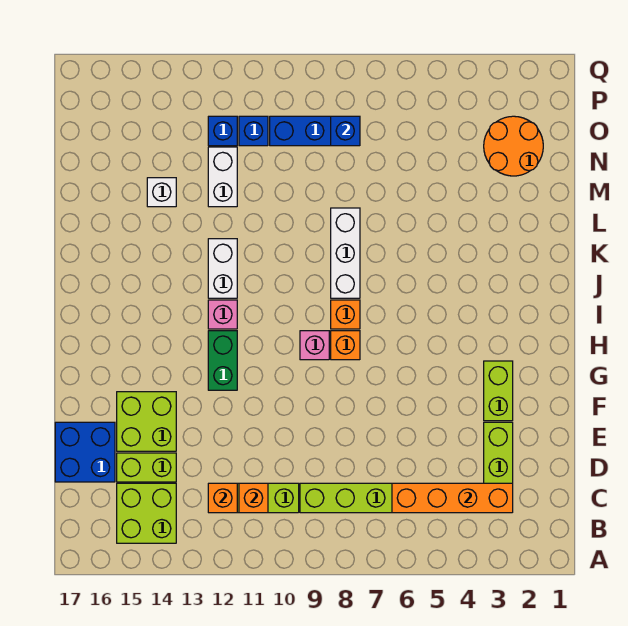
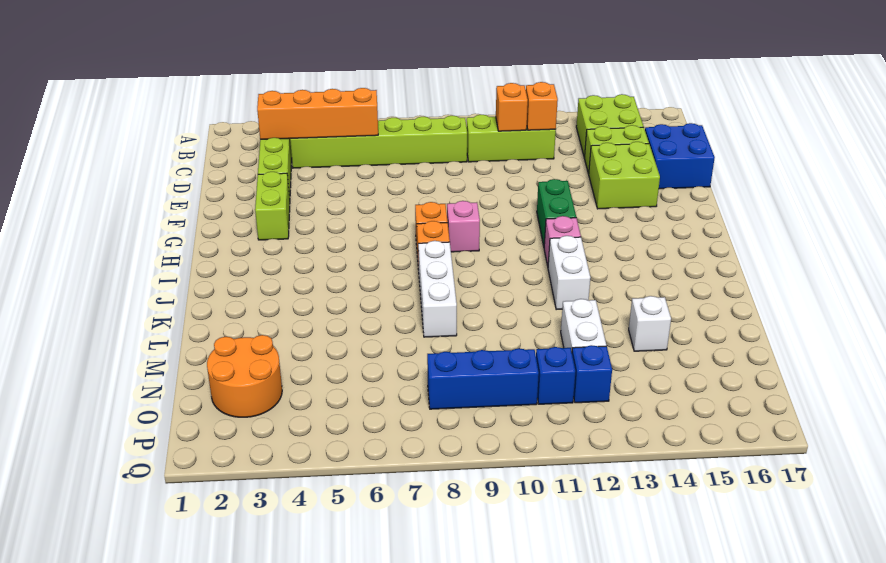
blue 1x1 brick [331,116,360,146] -> none

